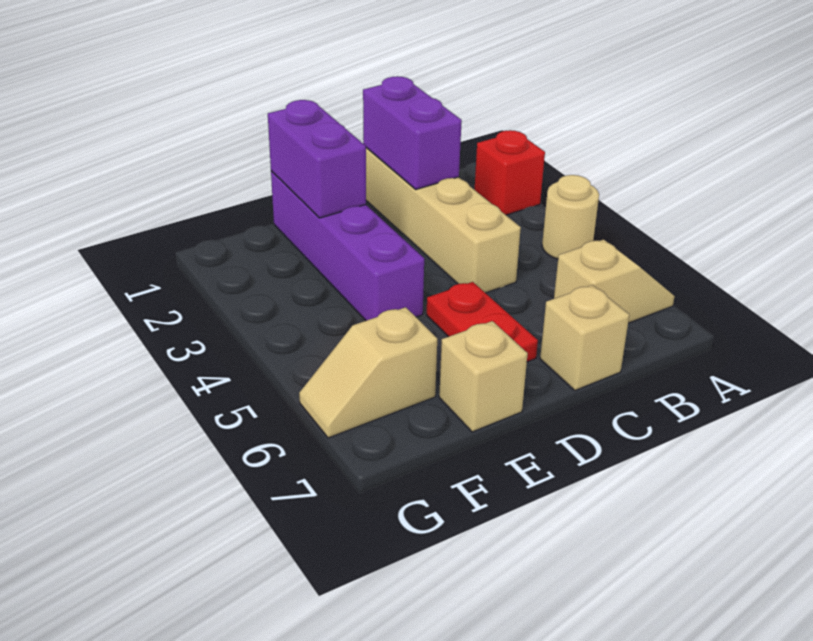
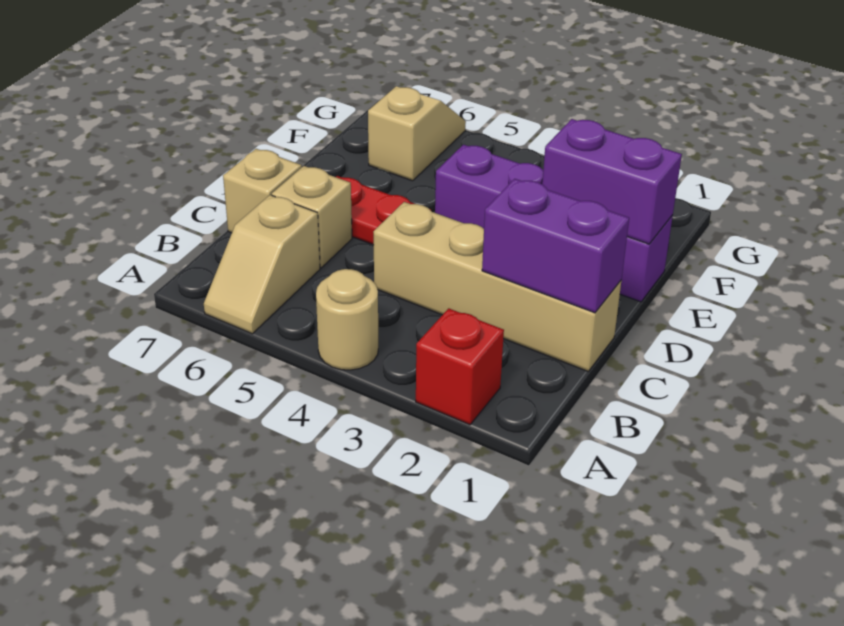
tan 1x1 brick [439,321,528,432] -> tan 1x1 brick moved to [272,166,352,268]

